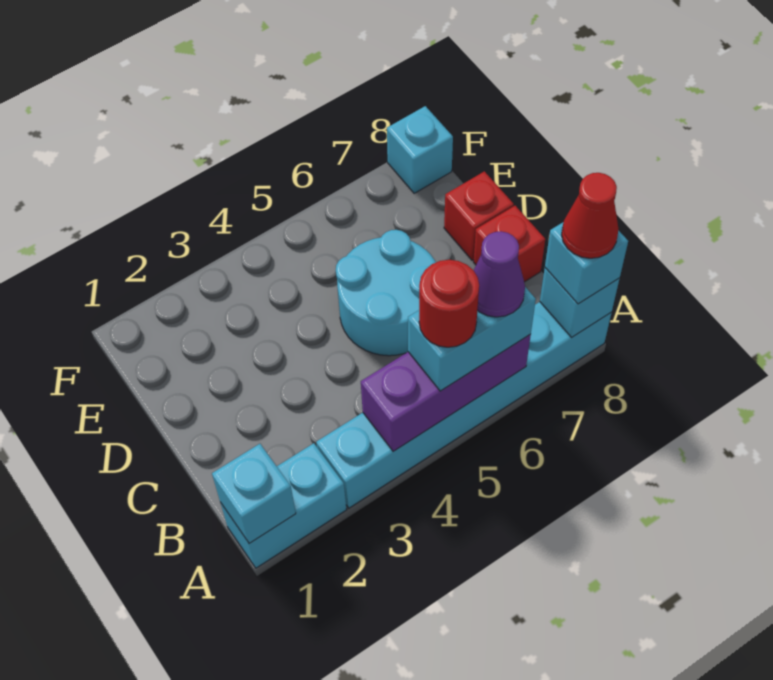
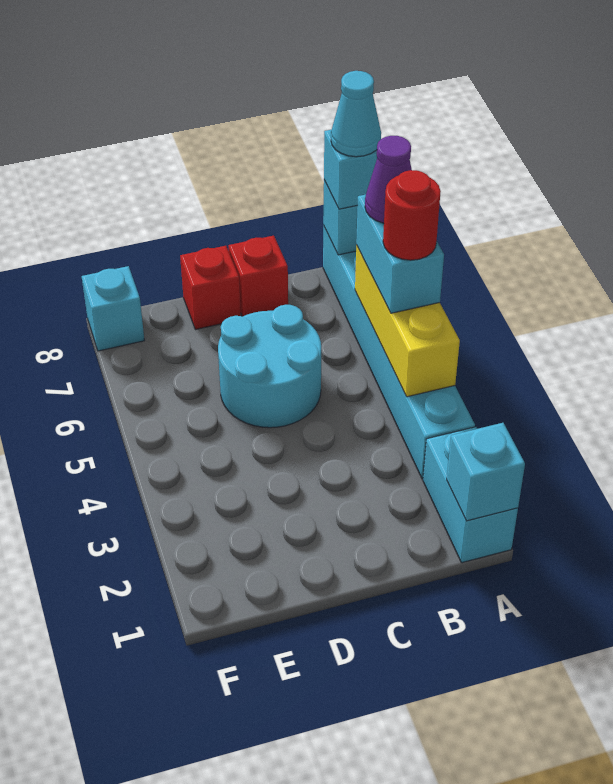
purple 1x3 brick [361,334,531,451] -> yellow 1x3 brick [355,245,460,397]
red 1x1 cone [562,173,618,258] -> cyan 1x1 cone [331,71,381,157]

